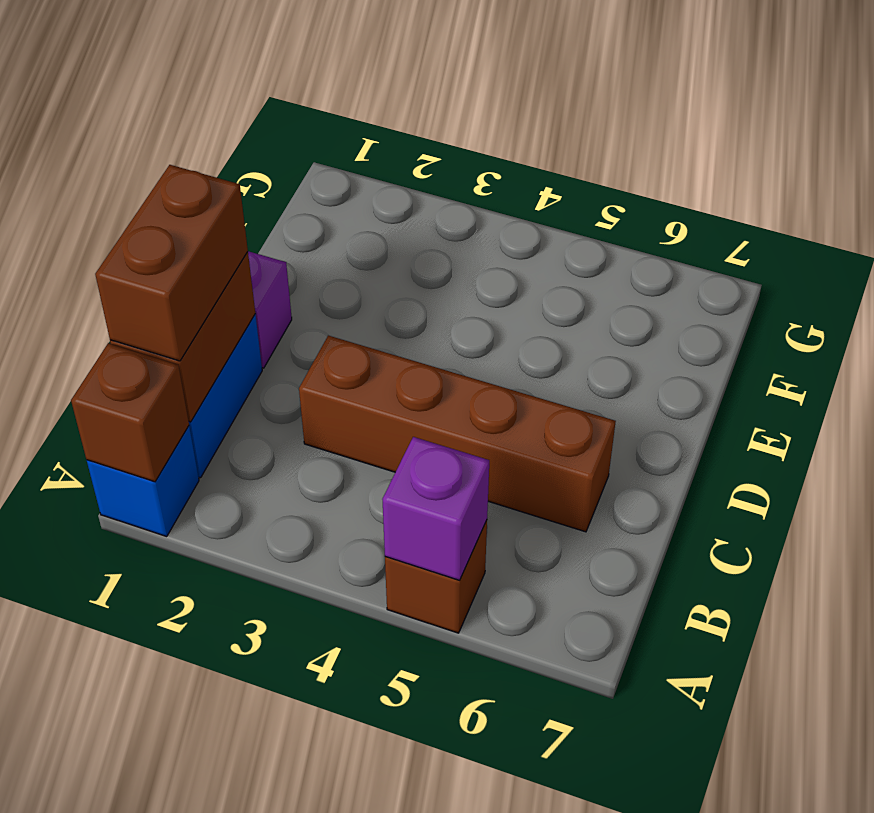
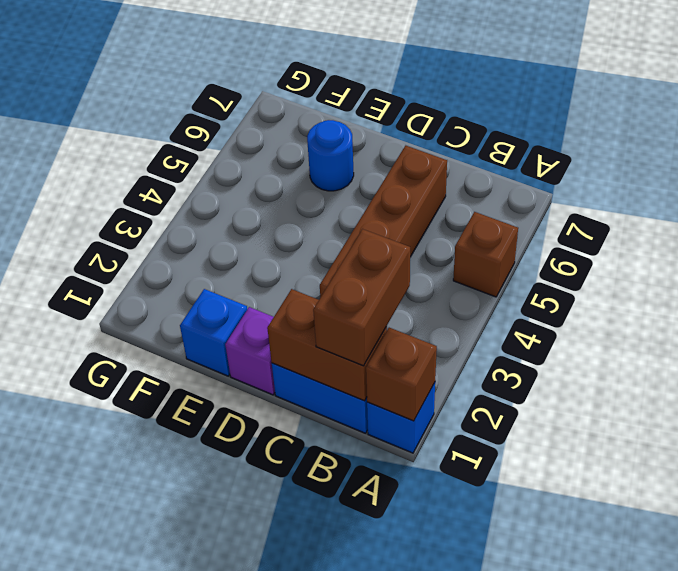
purple 1x1 brick [382,437,489,580] -> none
brown 1x2 brick [95,165,248,361] -> brown 1x2 brick turned to [313,229,410,366]
none -> blue 1x1 brick [180,289,247,376]
none -> blue 1x1 round brick [307,120,354,191]

